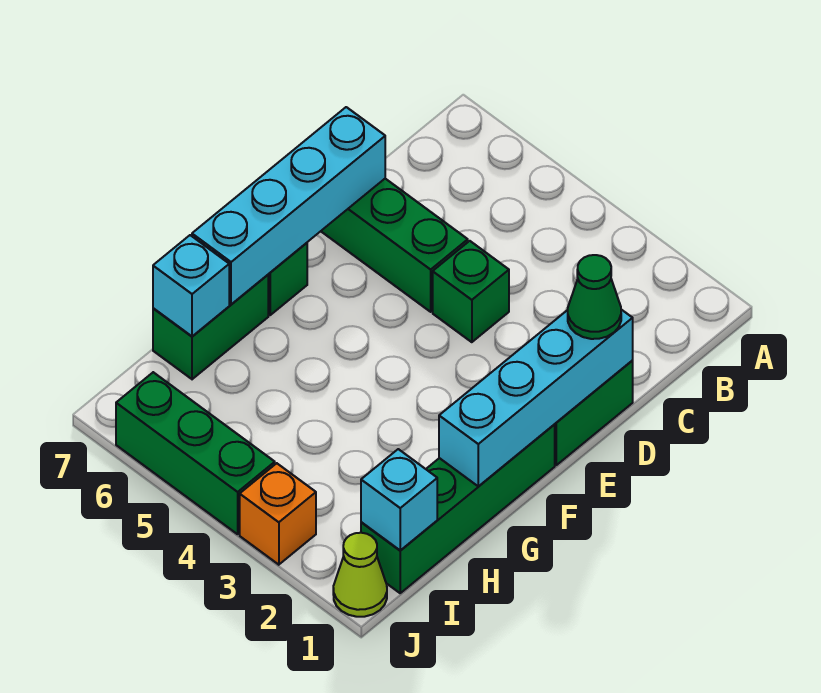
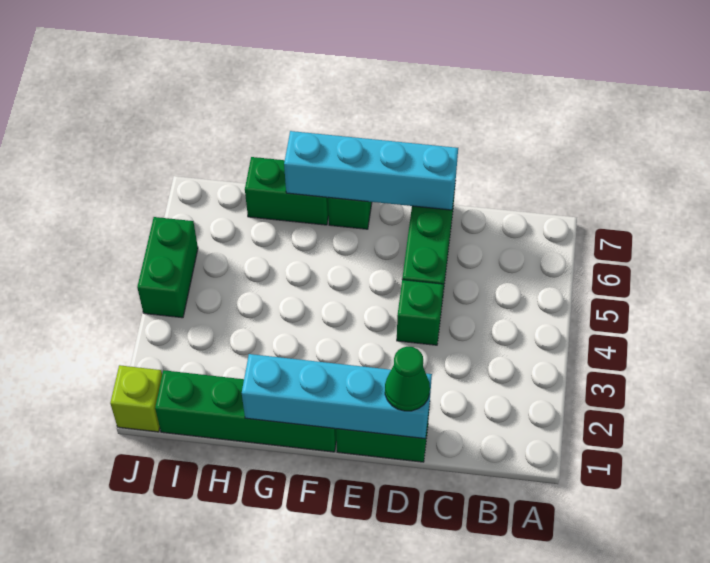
cyan 1x1 brick [153,235,229,336] -> none
cyan 1x1 brick [361,449,437,551] -> none
lime 1x1 cone [333,533,387,617] -> lime 1x1 brick [110,365,162,432]
orange 1x1 brick [240,463,316,565] -> none
green 1x3 brick [116,372,275,534] -> green 1x2 brick [137,217,198,318]

